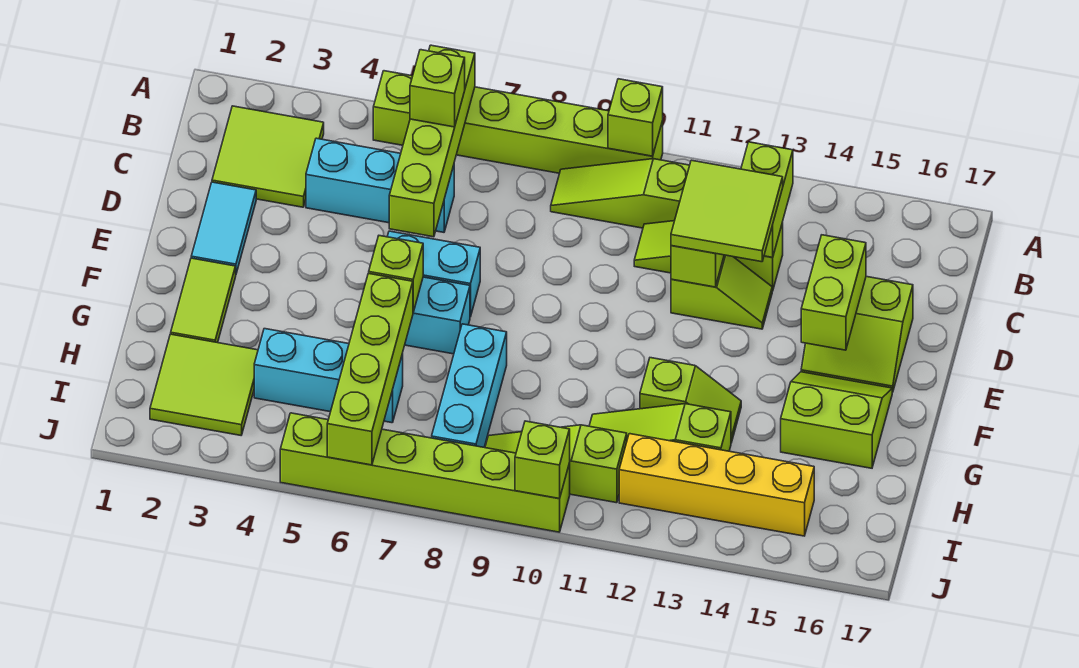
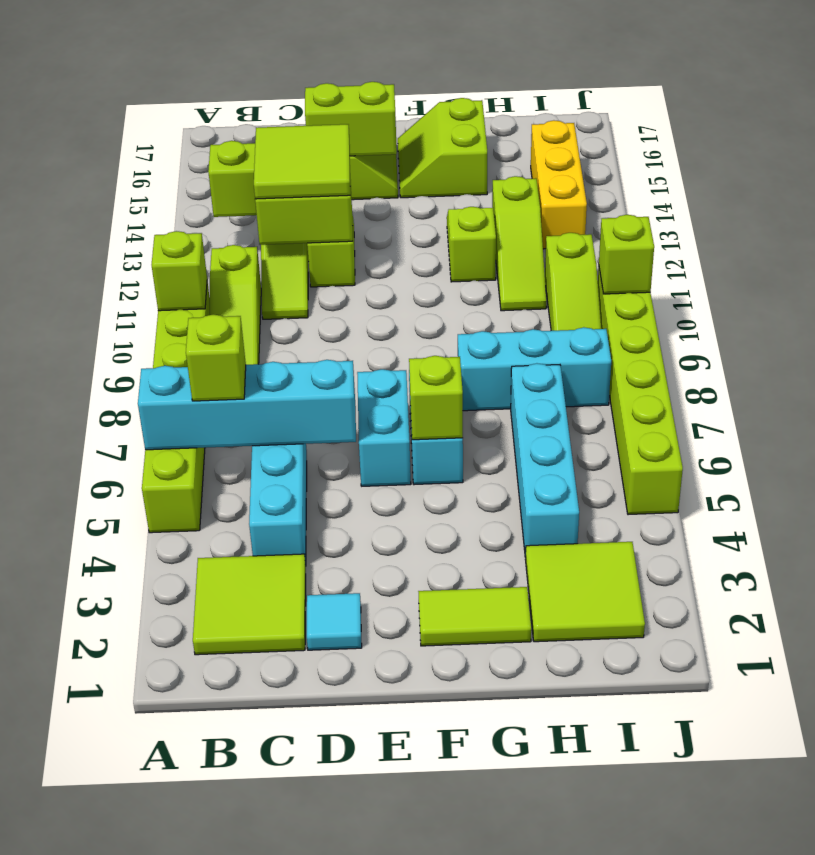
lime 1x4 brick [389,45,475,237] -> cyan 1x4 brick [138,360,356,450]
cyan 1x2 tile [191,182,256,273] -> cyan 1x1 tile [307,593,362,650]
lime 1x4 brick [327,273,413,465] -> none
cyan 1x3 brick [254,329,403,423] -> cyan 1x4 brick [511,363,579,558]
yellow 1x4 brick [619,434,814,536] -> yellow 1x3 brick [531,120,587,249]

